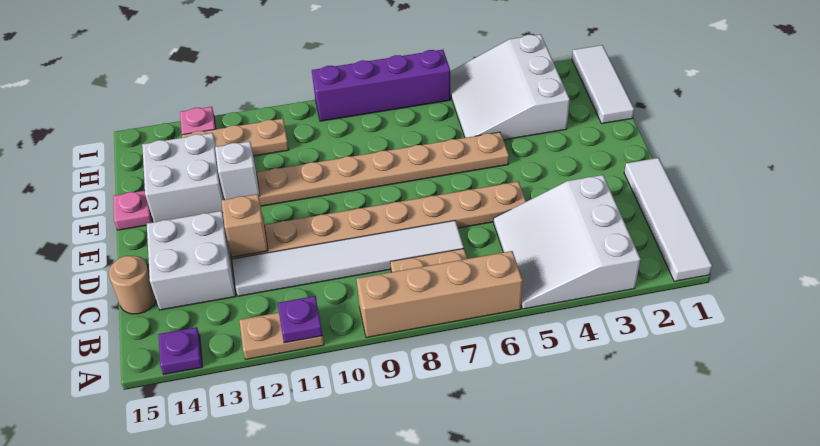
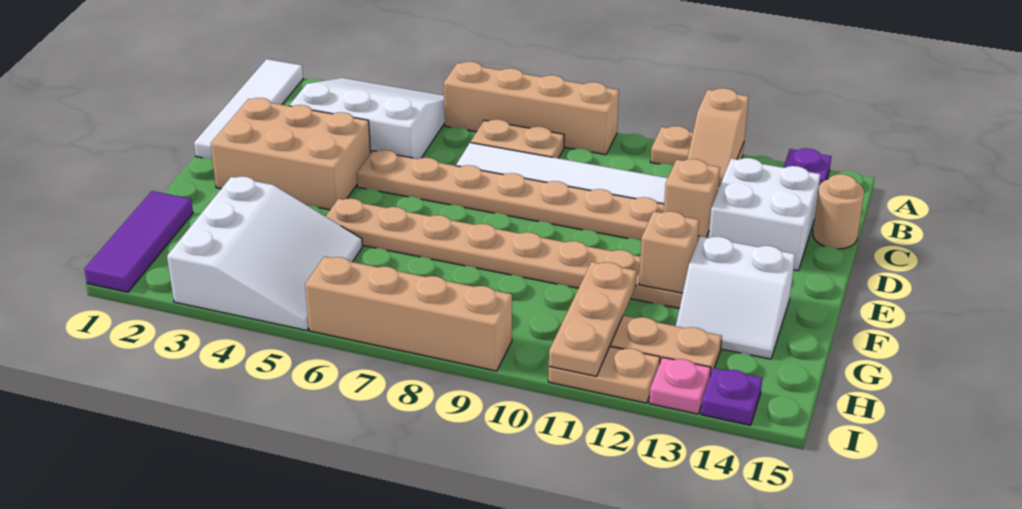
white 3x3 slope [494,175,640,309] -> white 3x3 slope turned to [290,78,445,159]
purple 1x1 plate [278,296,323,343] -> purple 1x1 plate moved to [701,368,762,425]
none -> tan 1x2 slope [687,88,749,186]
none -> tan 2x3 brick [211,98,370,210]
white 1x1 brick [215,141,260,199] -> tan 1x1 brick [639,211,699,293]
white 2x2 brick [142,133,224,222] -> white 2x2 slope [676,236,795,359]
pink 1x1 plate [113,191,152,230] -> none
white 1x3 tile [572,45,634,124] -> purple 1x3 tile [84,191,193,292]
none -> tan 1x3 plate [549,262,637,376]
purple 1x4 brick [312,50,451,121] -> tan 1x4 brick [305,256,512,371]
none -> tan 1x2 plate [548,347,660,403]

